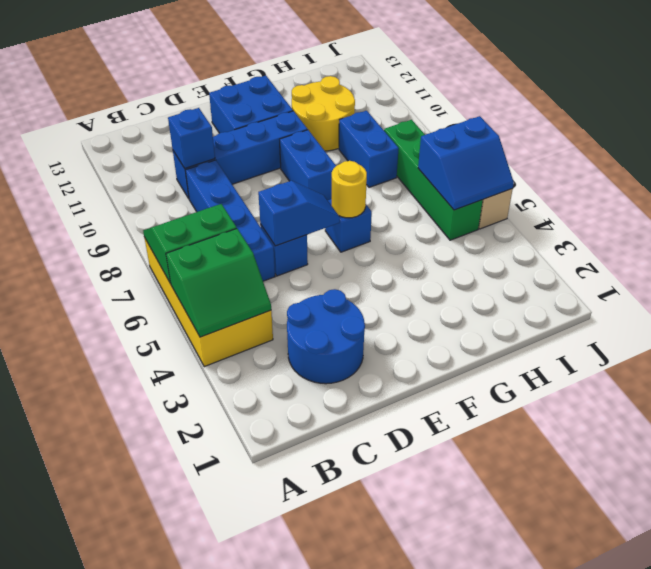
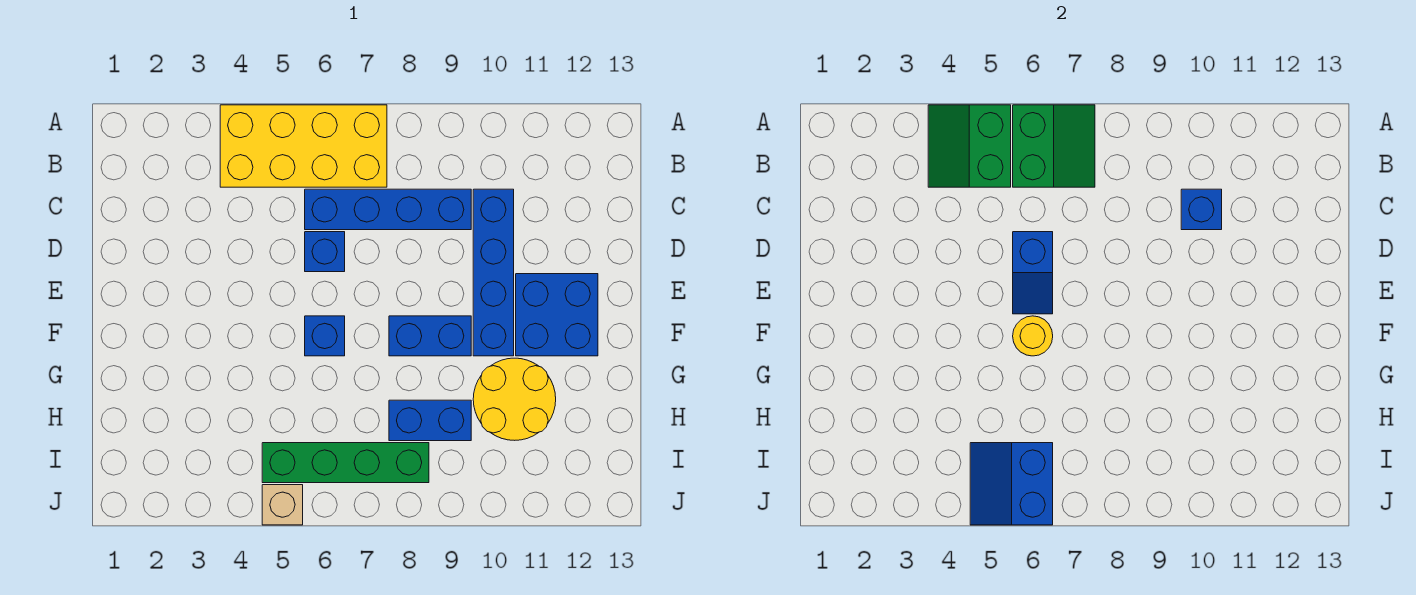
blue 2x2 round brick [287,289,365,384] -> none

